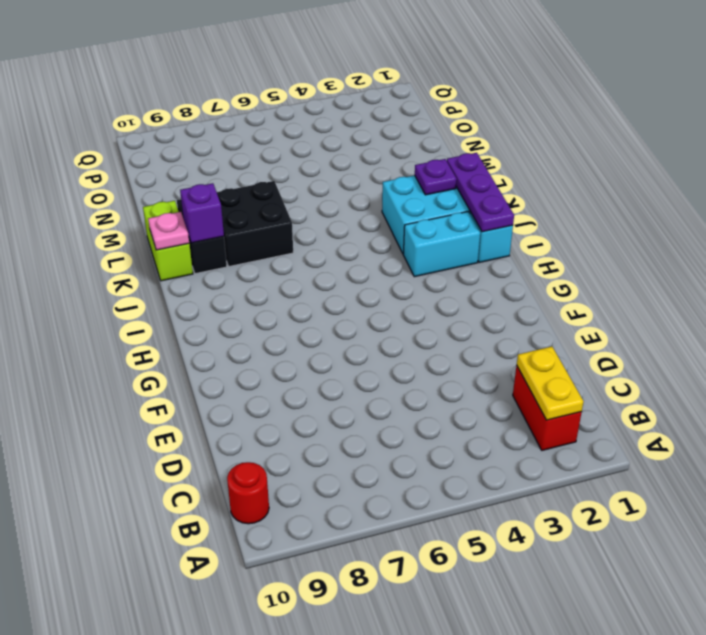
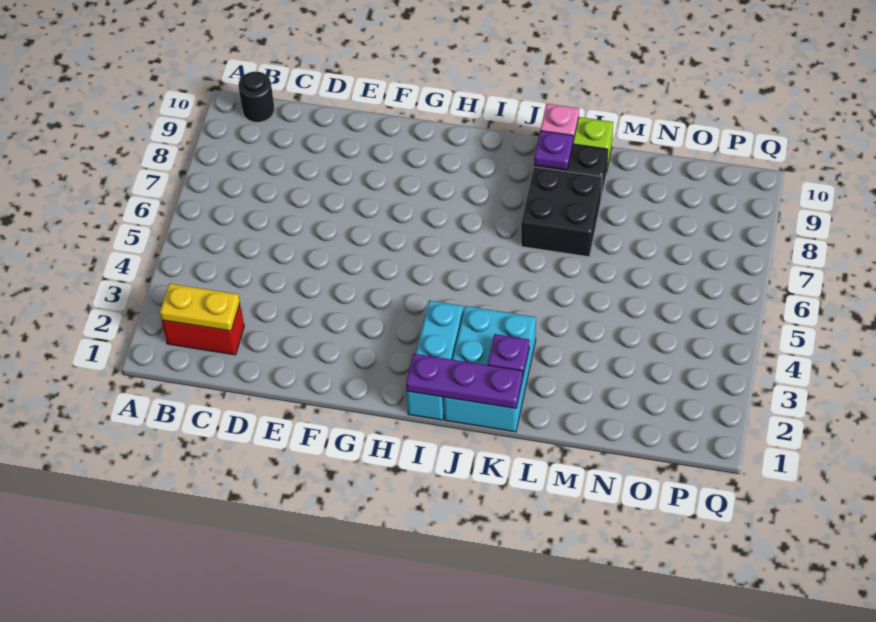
red 1x1 round brick [227,462,269,524] -> black 1x1 round brick [238,72,274,122]
purple 1x1 brick [180,183,224,243] -> purple 1x1 plate [534,131,573,170]

